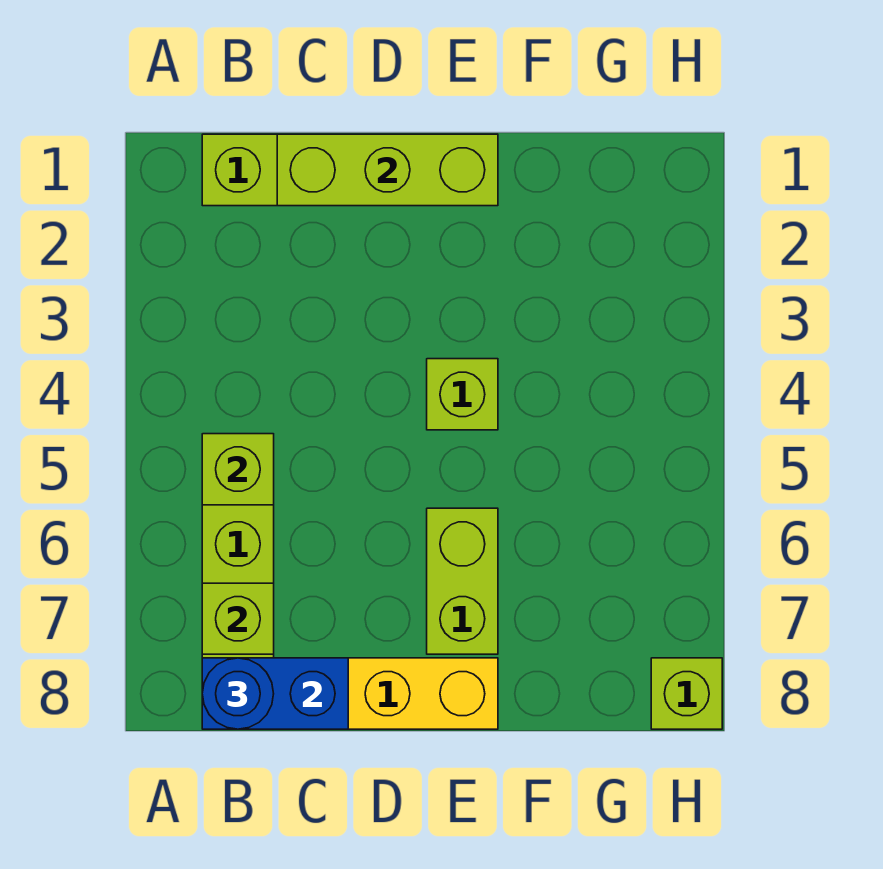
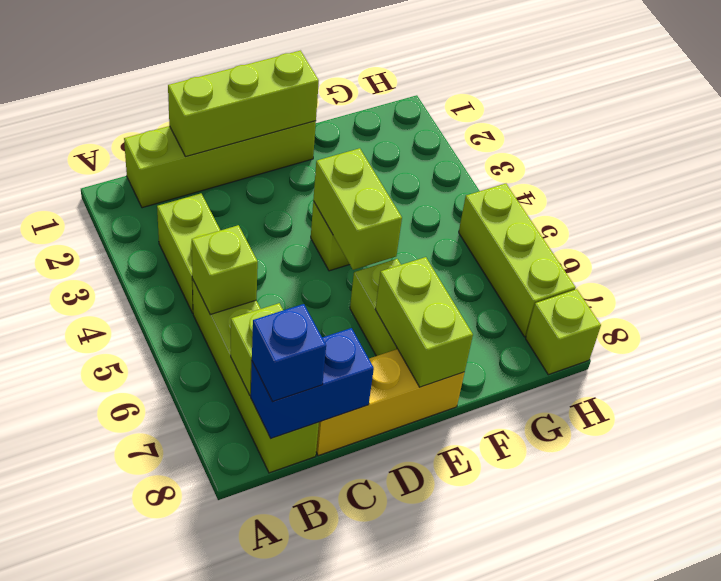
none -> lime 1x2 brick [157,193,220,313]
blue 1x1 round brick [202,658,274,729] -> blue 1x1 brick [252,304,326,402]
none -> lime 1x2 brick [313,148,402,270]
none -> lime 1x2 brick [375,257,473,387]
none -> lime 1x3 brick [459,184,576,337]

